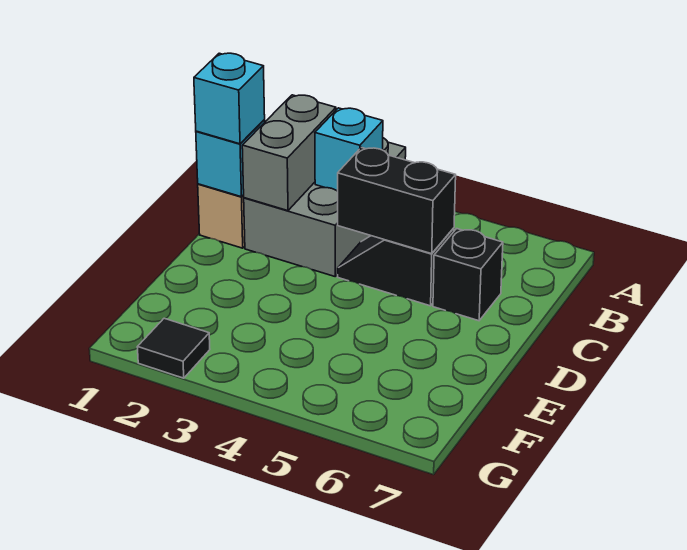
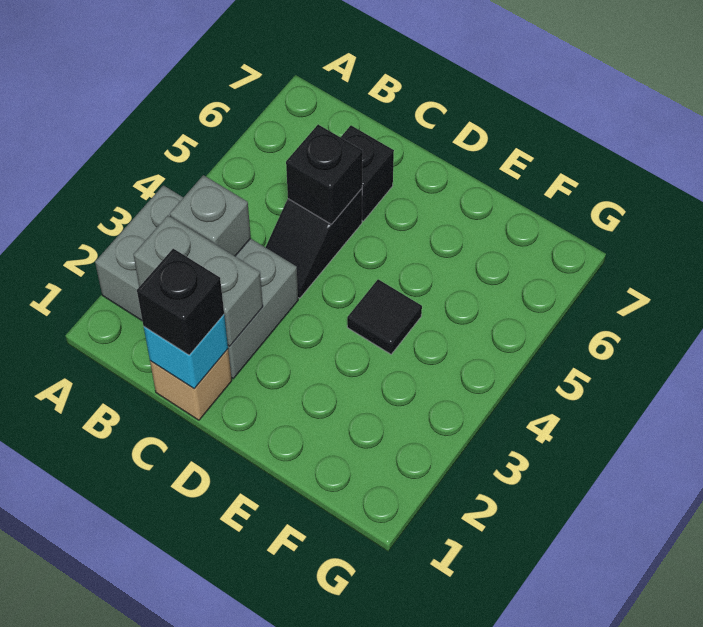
cyan 1x1 brick [315,108,383,191] -> grey 1x1 brick [170,175,251,256]
cyan 1x1 brick [194,53,265,144] -> black 1x1 brick [137,249,224,355]
black 1x2 brick [338,147,456,254] -> black 1x1 brick [286,125,363,224]
black 1x1 tile [137,318,210,378] -> black 1x1 tile moved to [347,279,422,354]

